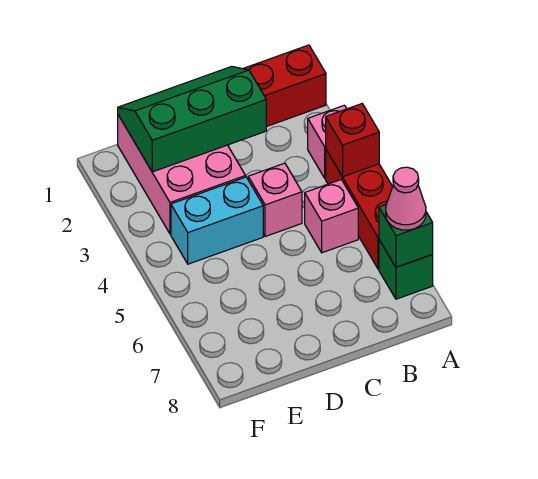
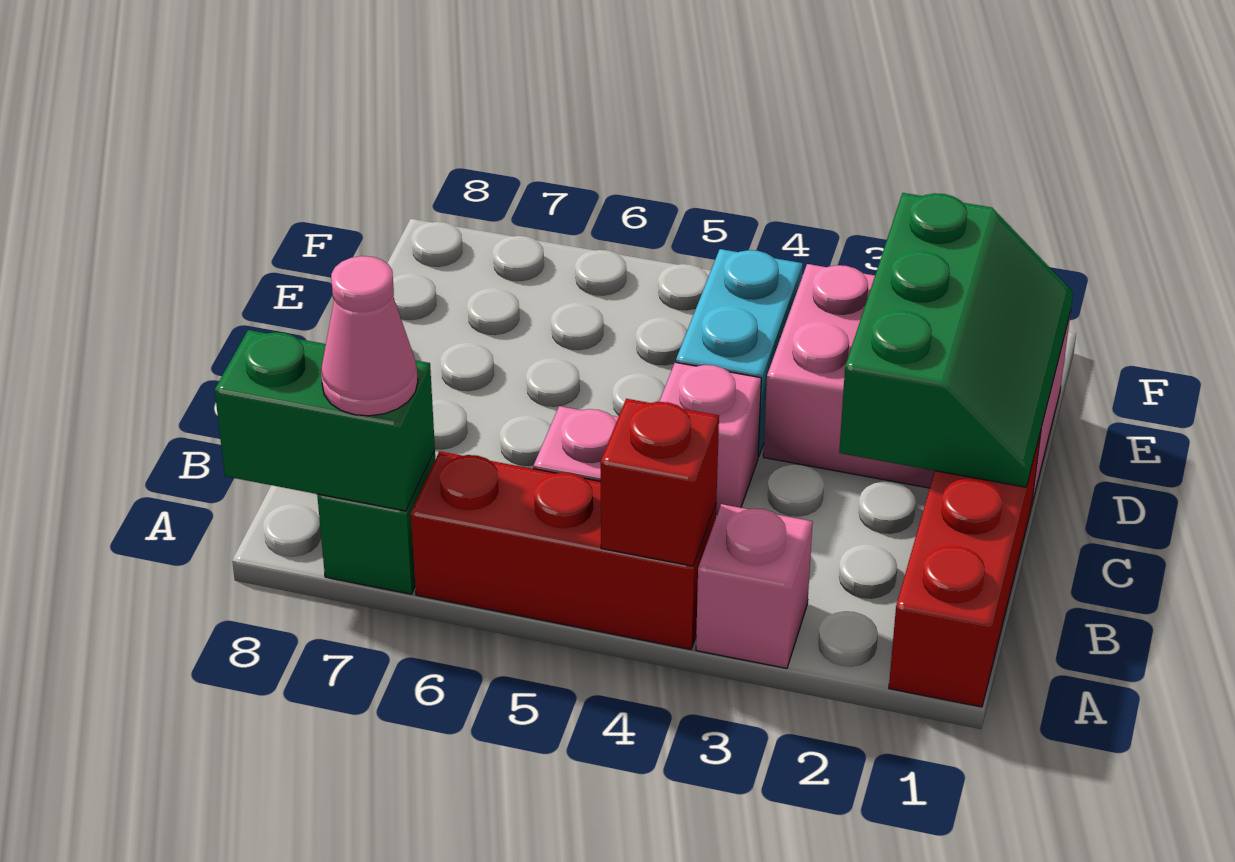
green 1x1 brick [379,205,433,267] -> green 1x2 brick [215,330,435,511]

